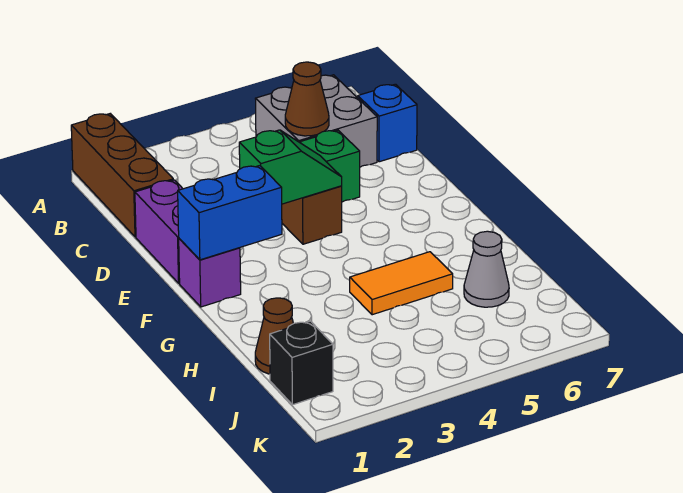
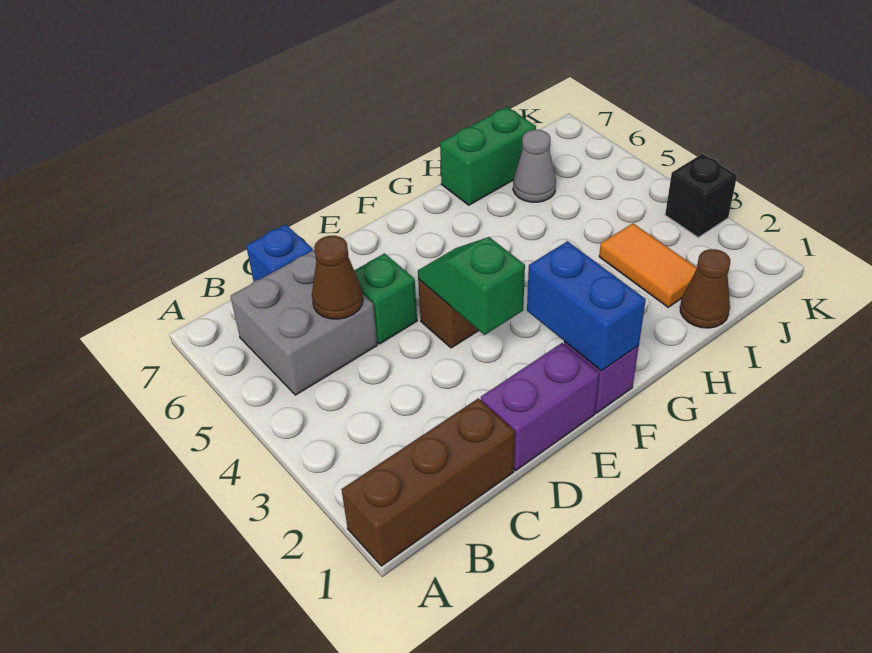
orange 1x2 tile [350,252,453,315] -> orange 1x2 tile moved to [599,223,697,307]
none -> green 1x2 brick [440,107,536,205]
black 1x1 brick [270,321,333,405] -> black 1x1 brick moved to [665,154,737,237]

